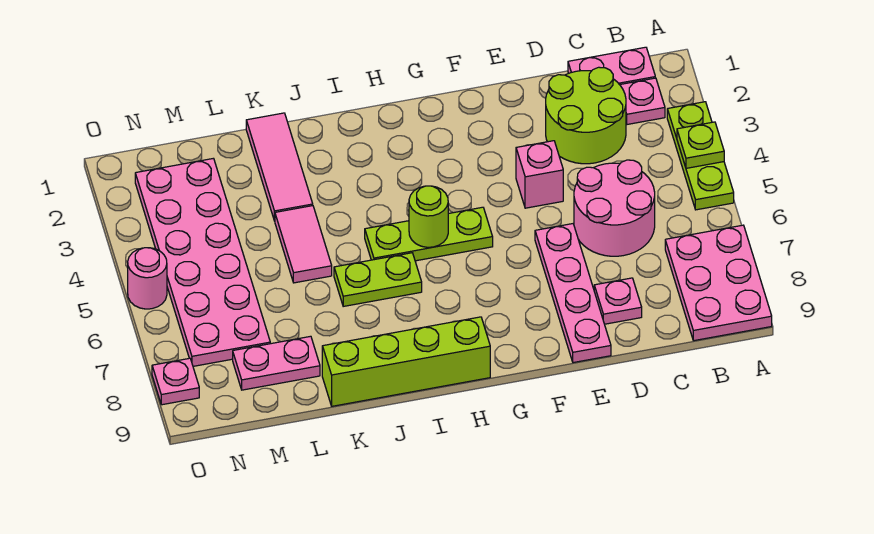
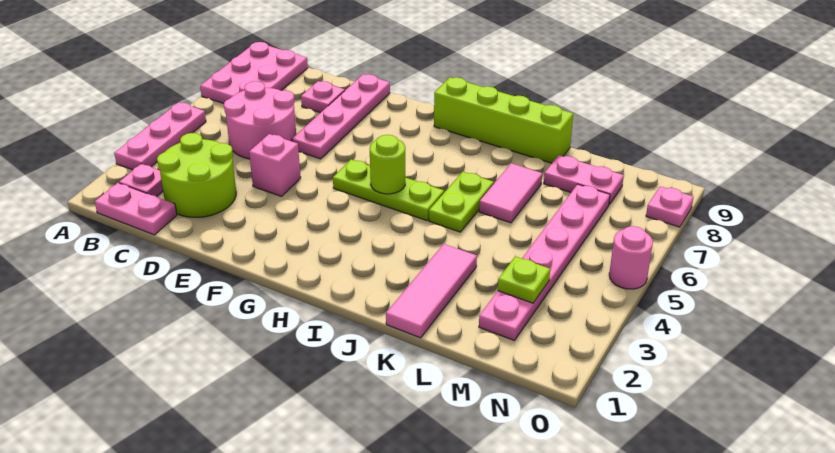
lime 1x3 plate [667,102,734,210] -> pink 1x3 plate [114,102,206,170]
lime 1x1 plate [677,122,724,168] -> lime 1x1 plate moved to [498,257,550,303]
lime 1x2 plate [334,253,422,306] -> lime 1x2 plate turned to [429,172,494,232]
pink 1x2 tile [275,206,332,283] -> pink 1x2 tile moved to [479,163,542,223]
pink 2x6 plate [135,158,270,366] -> pink 1x6 plate [479,184,610,341]

